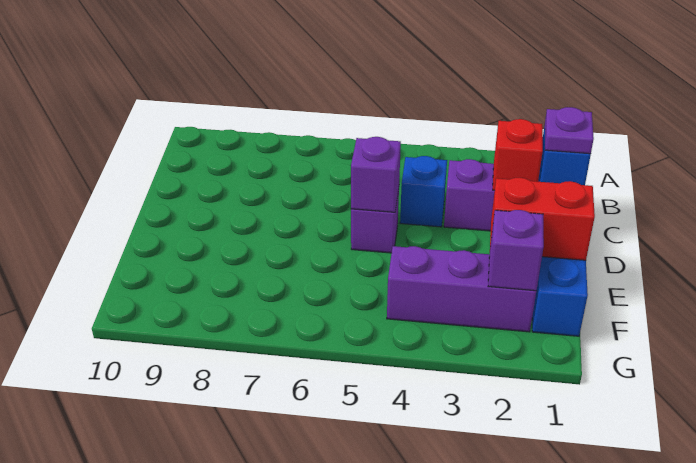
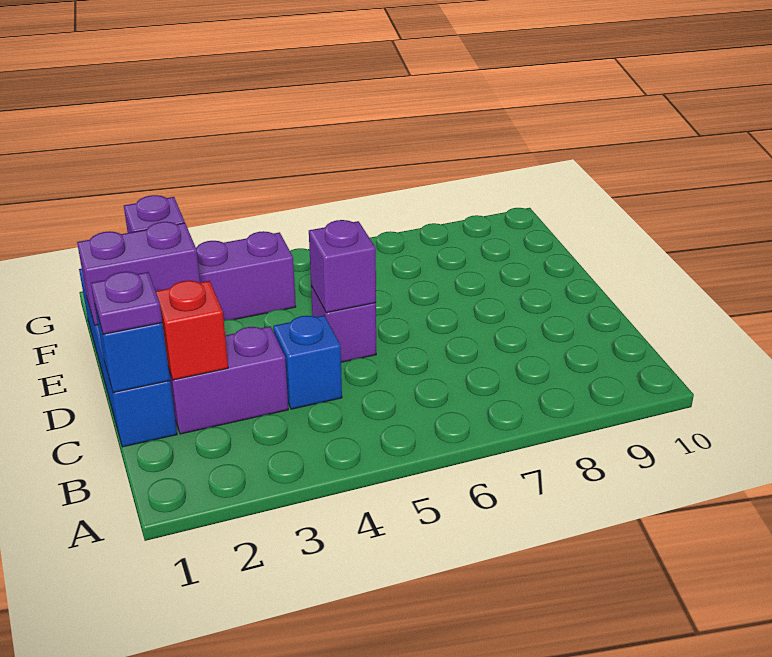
red 1x2 brick [490,178,595,260] -> purple 1x2 brick [77,222,200,325]

